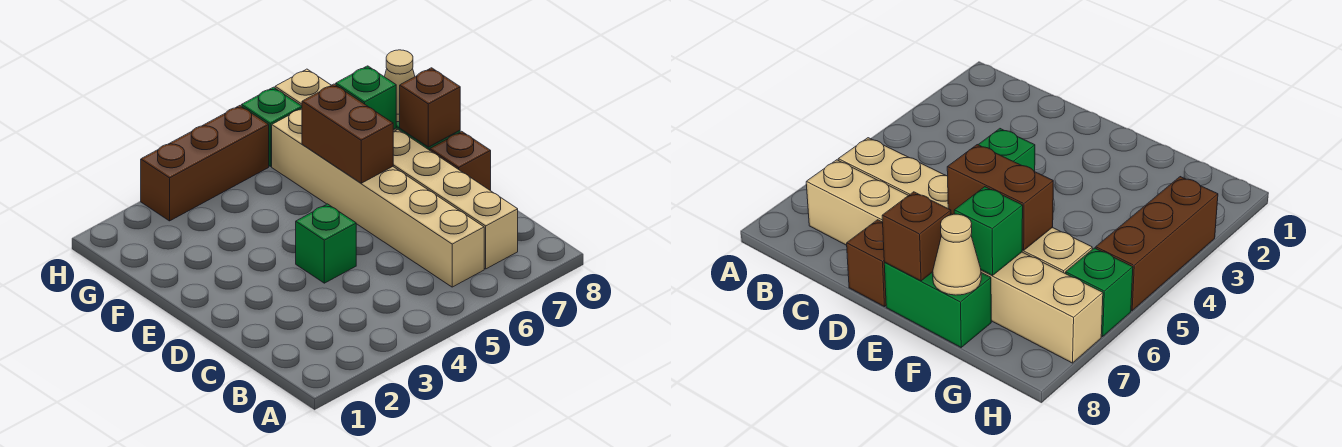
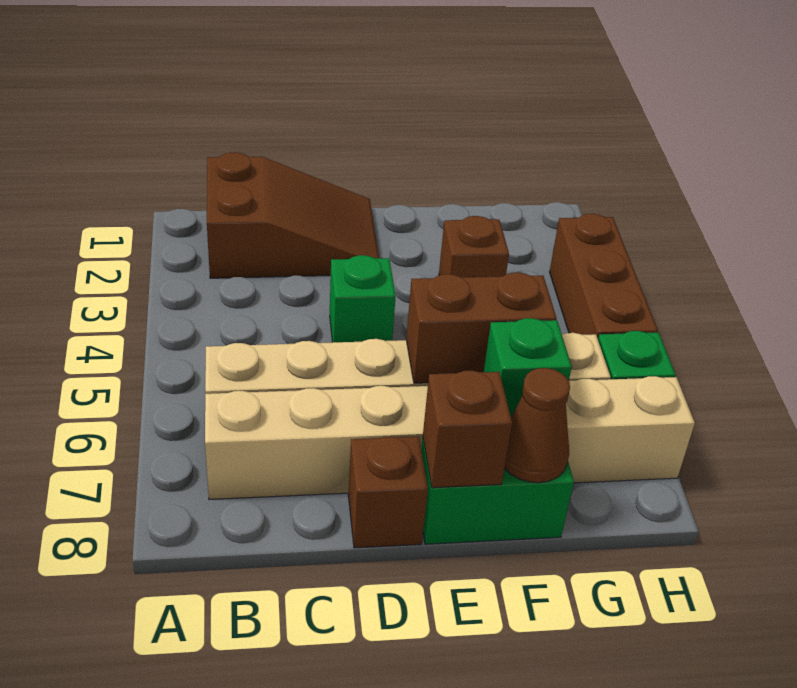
none -> brown 2x3 slope [207,153,379,278]
none -> brown 1x1 brick [439,216,509,277]
tan 1x1 cone [385,50,415,122] -> brown 1x1 cone [505,368,570,483]

